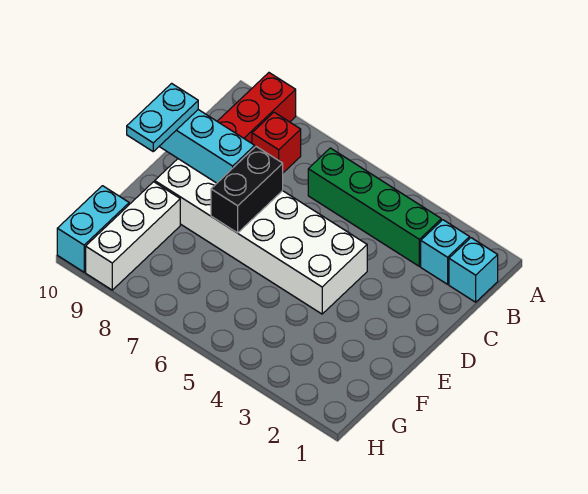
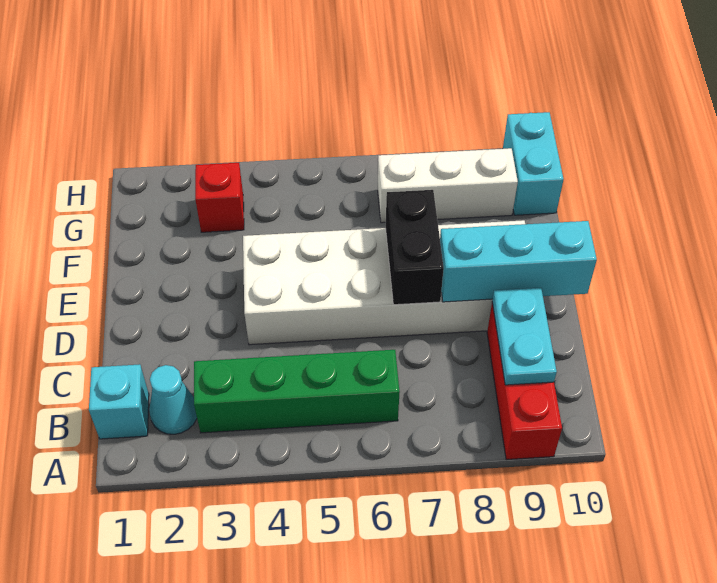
cyan 1x1 brick [421,220,470,284] -> cyan 1x1 cone [149,365,197,434]
red 1x1 brick [252,112,301,173] -> red 1x1 brick moved to [195,163,244,232]
cyan 1x2 plate [127,83,198,151] -> cyan 1x2 plate moved to [492,288,557,385]
white 1x3 brick [86,182,180,290] -> white 1x3 brick turned to [378,148,518,223]

